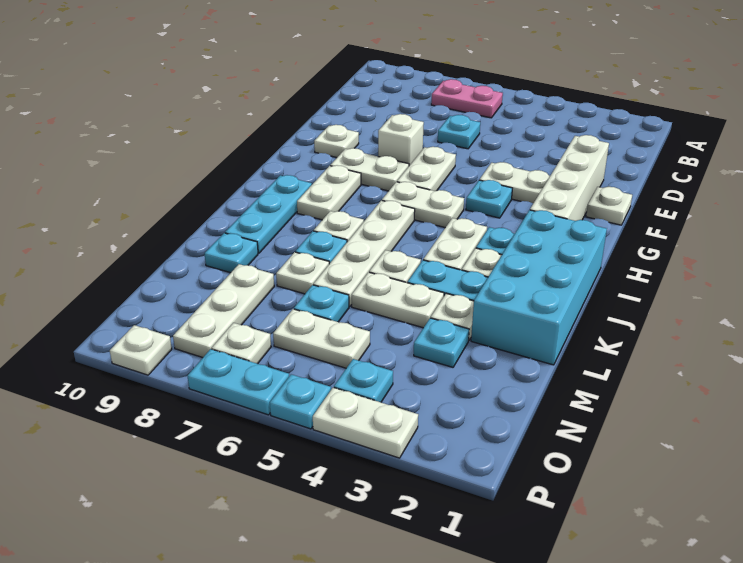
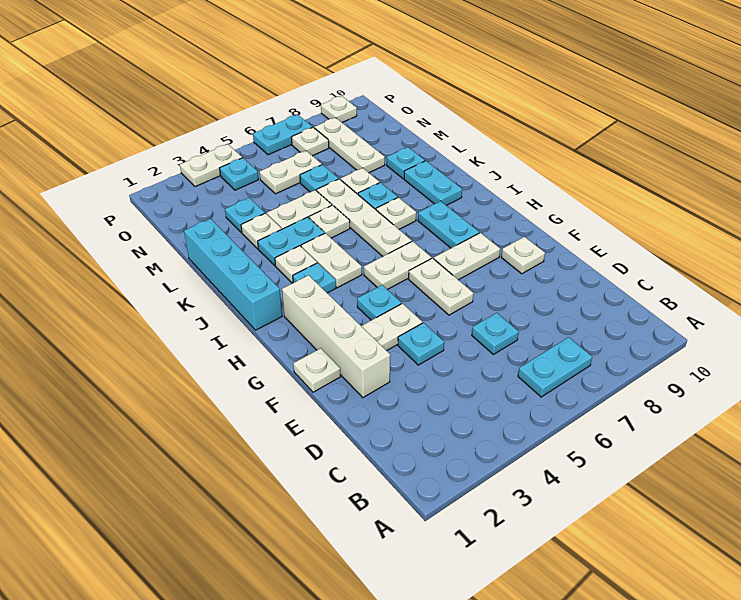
pink 1x2 plate [431,79,503,118] -> cyan 1x2 plate [518,337,592,397]
white 1x1 brick [378,114,424,165] -> none
white 1x2 plate [297,165,361,220] -> cyan 1x2 plate [418,201,479,248]
cyan 2x4 brick [471,210,607,365] -> cyan 1x4 brick [184,219,282,330]
cyan 1x3 plate [225,175,312,253] -> cyan 1x2 plate [404,161,462,205]
cyan 1x1 plate [270,374,331,429] -> cyan 1x1 plate moved to [398,323,444,365]

